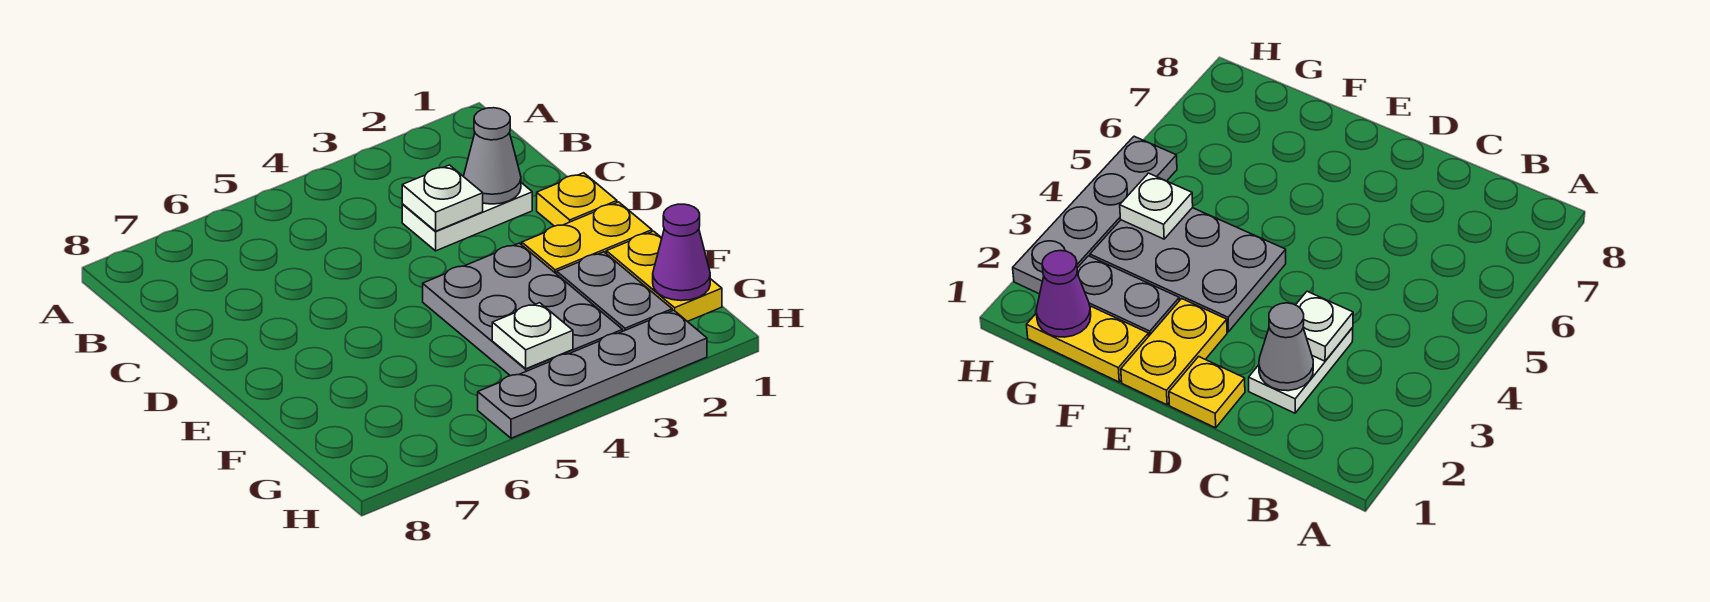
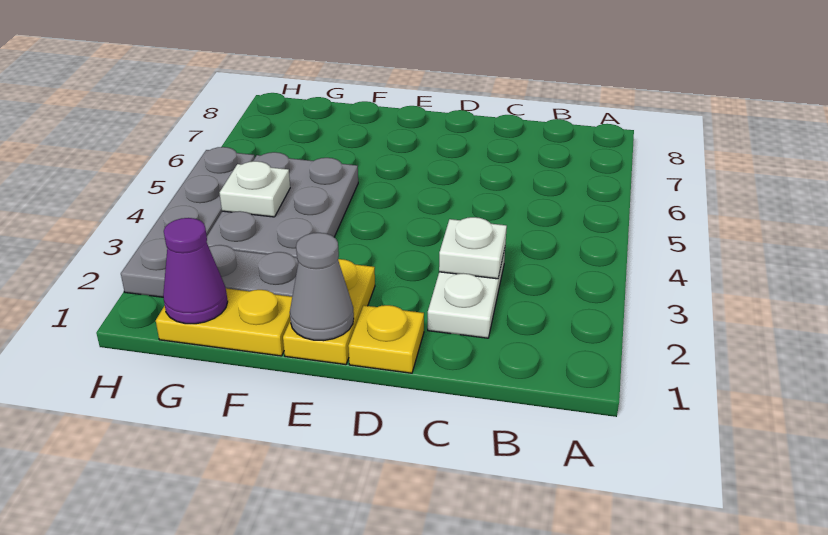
grey 1x1 cone [463,108,521,204] -> grey 1x1 cone moved to [290,233,354,341]
grey 2x3 plate [423,243,623,376] -> grey 2x3 plate turned to [207,152,358,258]

